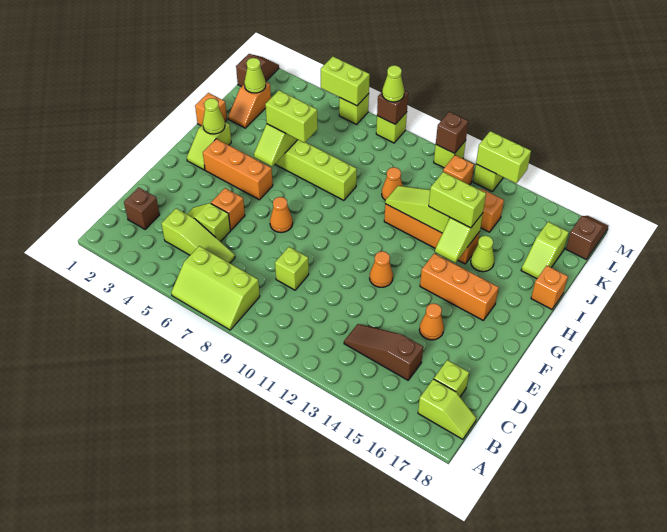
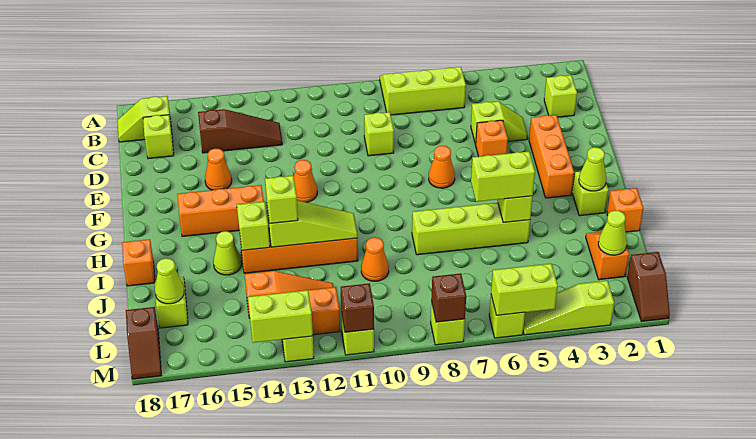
brown 1x1 brick [124,187,160,229] -> lime 1x1 brick [544,75,577,117]
lime 1x3 slope [161,208,235,263] -> lime 1x3 slope moved to [523,281,614,335]
orange 1x3 brick [203,139,273,200] -> orange 1x3 brick turned to [529,115,574,198]
lime 1x2 brick [429,172,486,228] -> lime 1x1 brick [265,176,298,223]
lime 1x1 cone [382,65,404,102] -> lime 1x1 cone moved to [155,258,184,304]

